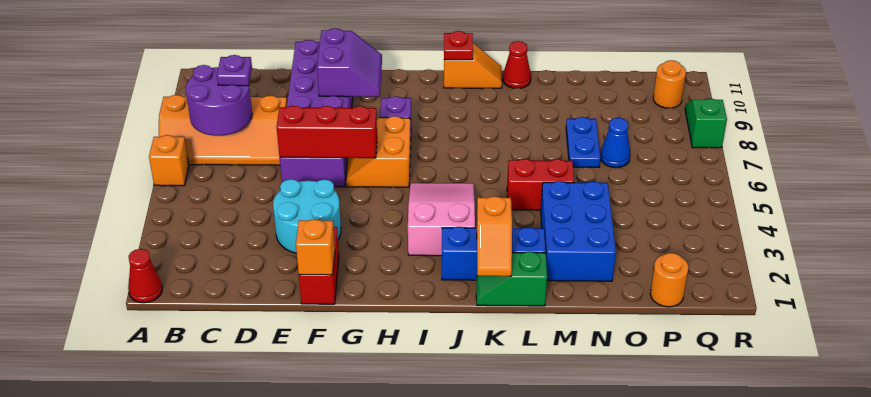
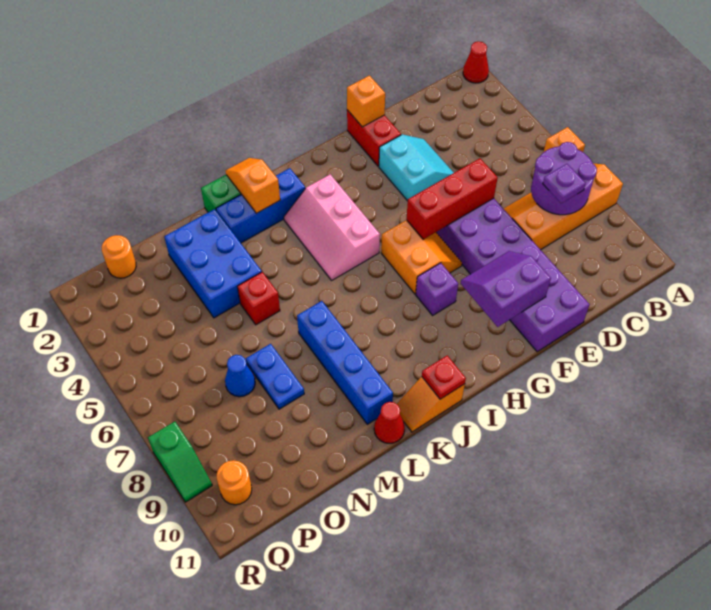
cyan 2x2 round brick [273,179,341,253] -> cyan 2x2 slope [379,135,454,201]
purple 2x2 slope [317,28,382,97] -> purple 2x2 slope turned to [461,251,551,327]
pink 2x3 slope [408,183,475,256] -> pink 2x3 slope turned to [284,174,380,280]
red 1x2 brick [507,159,574,210] -> red 1x1 brick [238,272,280,325]
none -> blue 1x4 brick [297,301,393,424]

